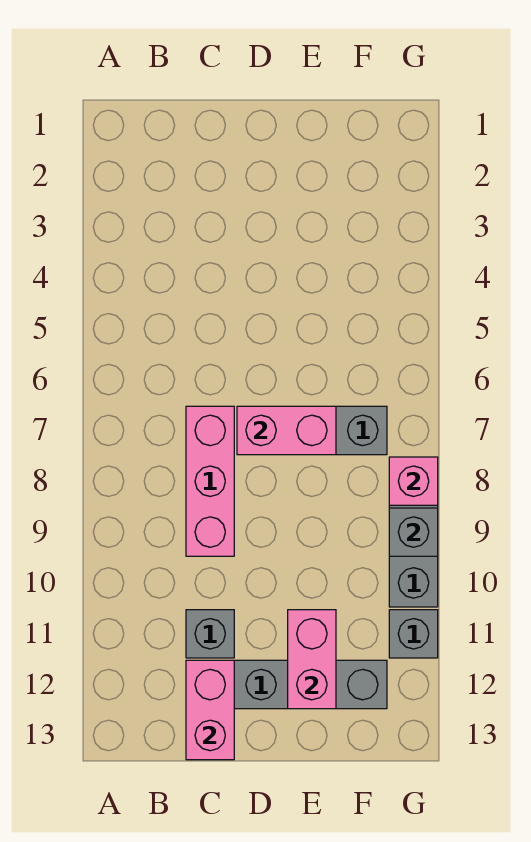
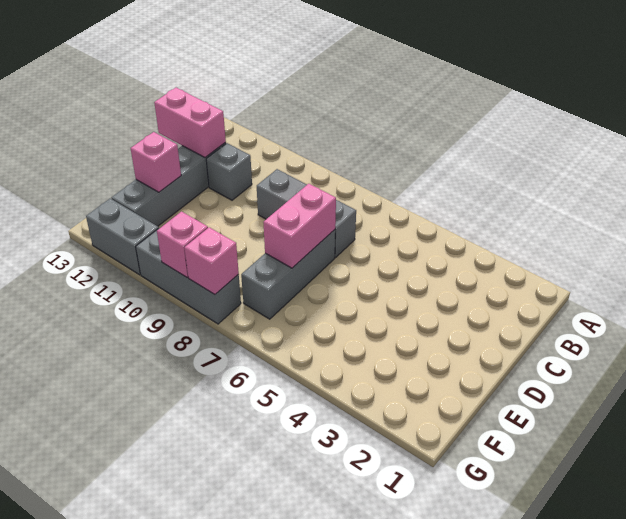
pink 1x3 brick [186,406,234,556] -> grey 1x3 brick [257,169,356,257]
pink 1x2 brick [288,610,336,709] -> pink 1x1 brick [131,132,181,192]
grey 1x1 brick [389,508,438,556] -> pink 1x1 brick [157,212,208,277]
grey 1x1 brick [389,610,438,658] -> grey 1x2 brick [86,199,159,275]

